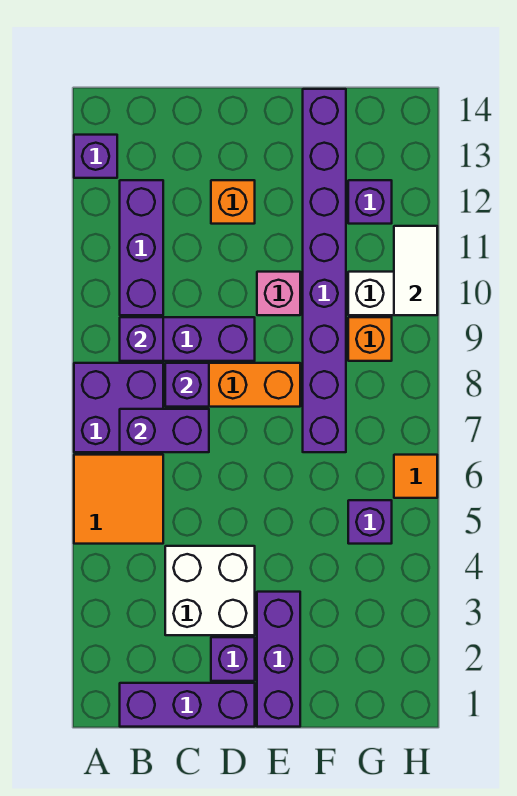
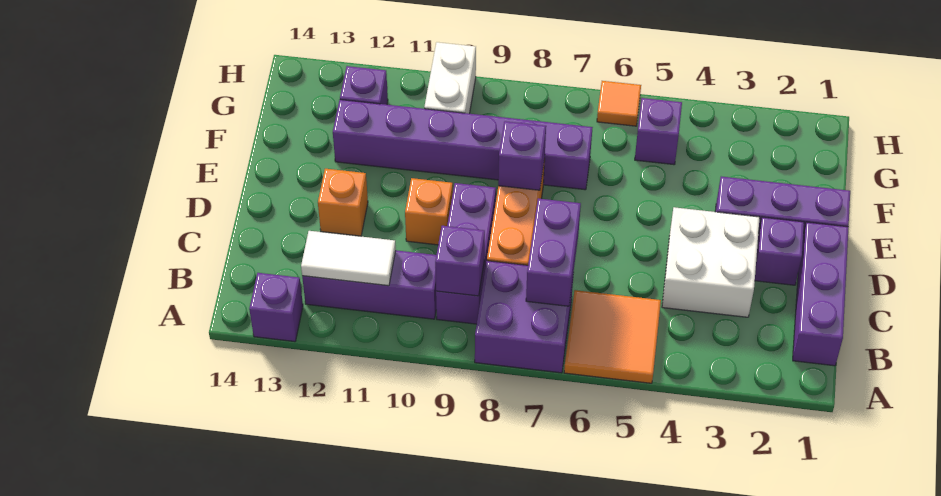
purple 1x1 brick [165,363,209,407] -> purple 1x1 brick moved to [498,121,546,190]
pink 1x1 brick [257,272,300,315] -> none
purple 1x8 brick [303,89,346,452] -> purple 1x6 brick [333,100,593,190]
orange 1x1 brick [348,317,392,361] -> orange 1x1 brick moved to [405,178,453,245]
white 1x2 tile [394,226,437,315] -> white 1x2 tile moved to [301,231,396,286]

